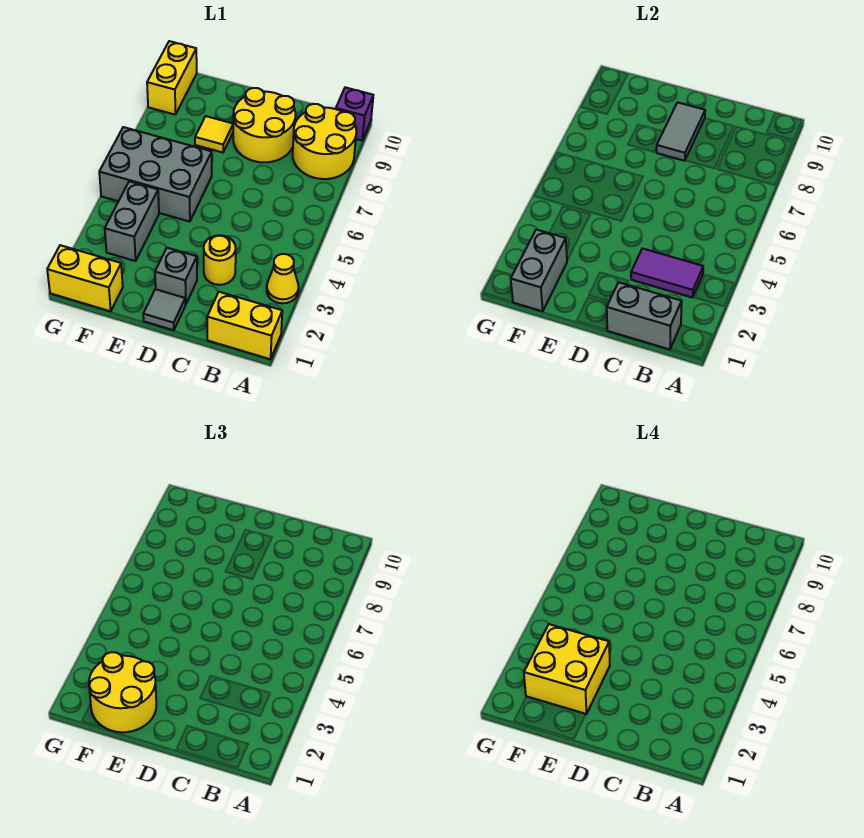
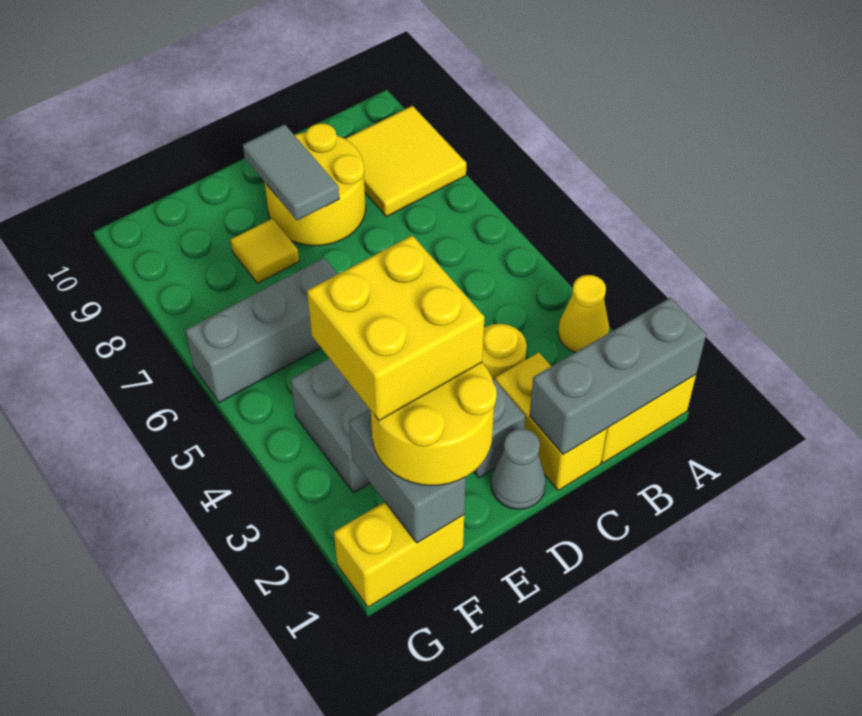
yellow 2x2 round brick [293,104,356,179] -> yellow 2x2 tile [345,106,466,217]
purple 1x1 brick [336,87,373,141] -> none
grey 1x2 brick [607,282,682,349] -> grey 1x3 brick [530,298,706,455]
purple 1x2 tile [631,248,703,298] -> none
grey 1x1 tile [143,289,185,330] -> grey 1x1 cone [491,429,546,509]
grey 2x3 brick [99,127,212,222] -> grey 1x3 brick [185,258,338,403]
yellow 1x2 brick [147,41,197,115] -> yellow 1x2 brick moved to [495,353,607,490]

